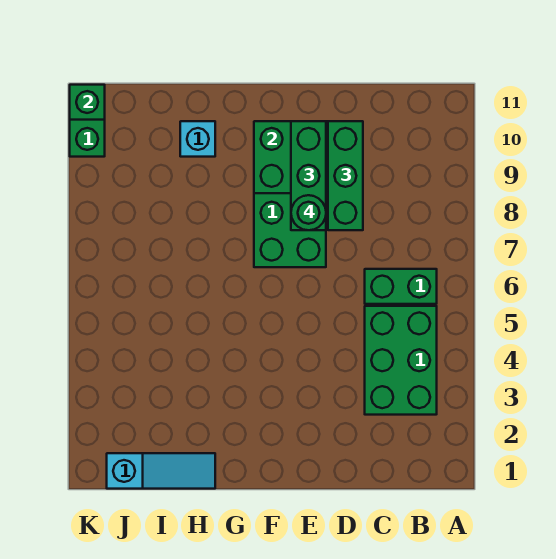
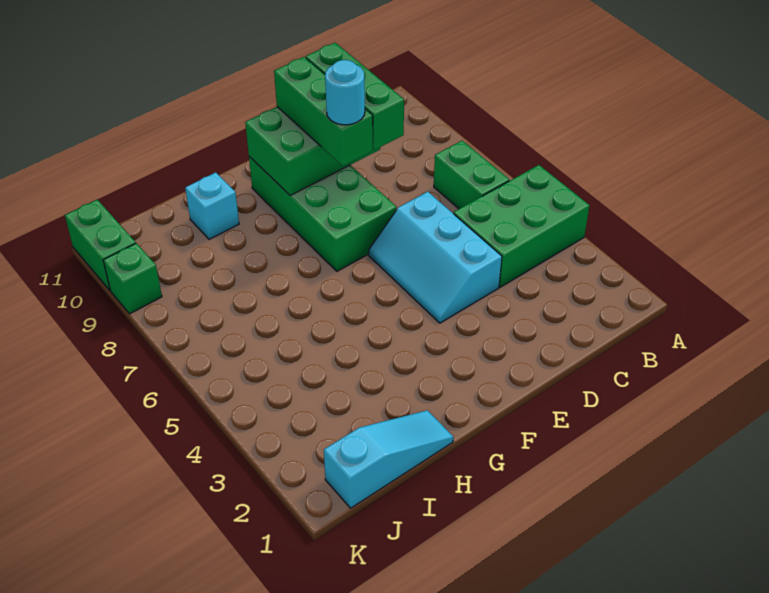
green 2x3 brick [365,306,437,415] -> green 2x3 brick turned to [454,165,590,287]
green 1x2 brick [365,269,437,304] -> green 1x2 brick turned to [434,141,509,209]
none -> cyan 2x3 slope [369,192,502,323]
green 1x1 round brick [291,195,326,230] -> cyan 1x1 round brick [325,60,365,125]
green 1x1 brick [70,85,105,120] -> green 1x1 brick moved to [103,243,162,314]

